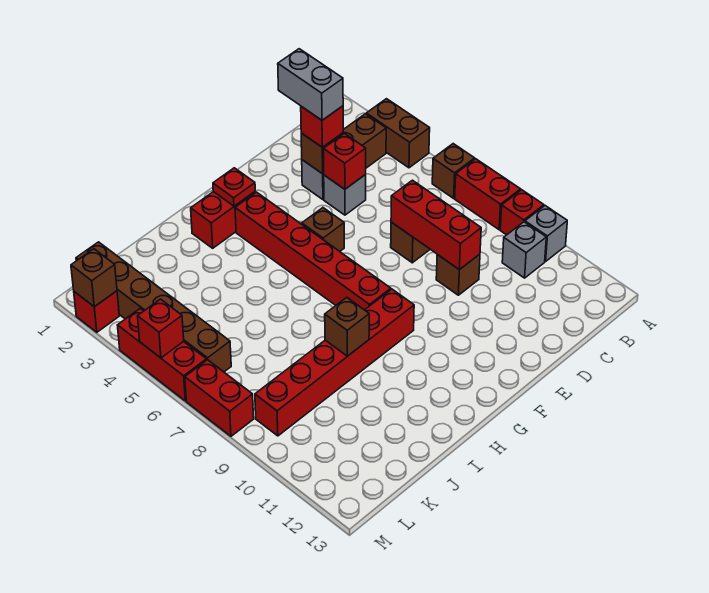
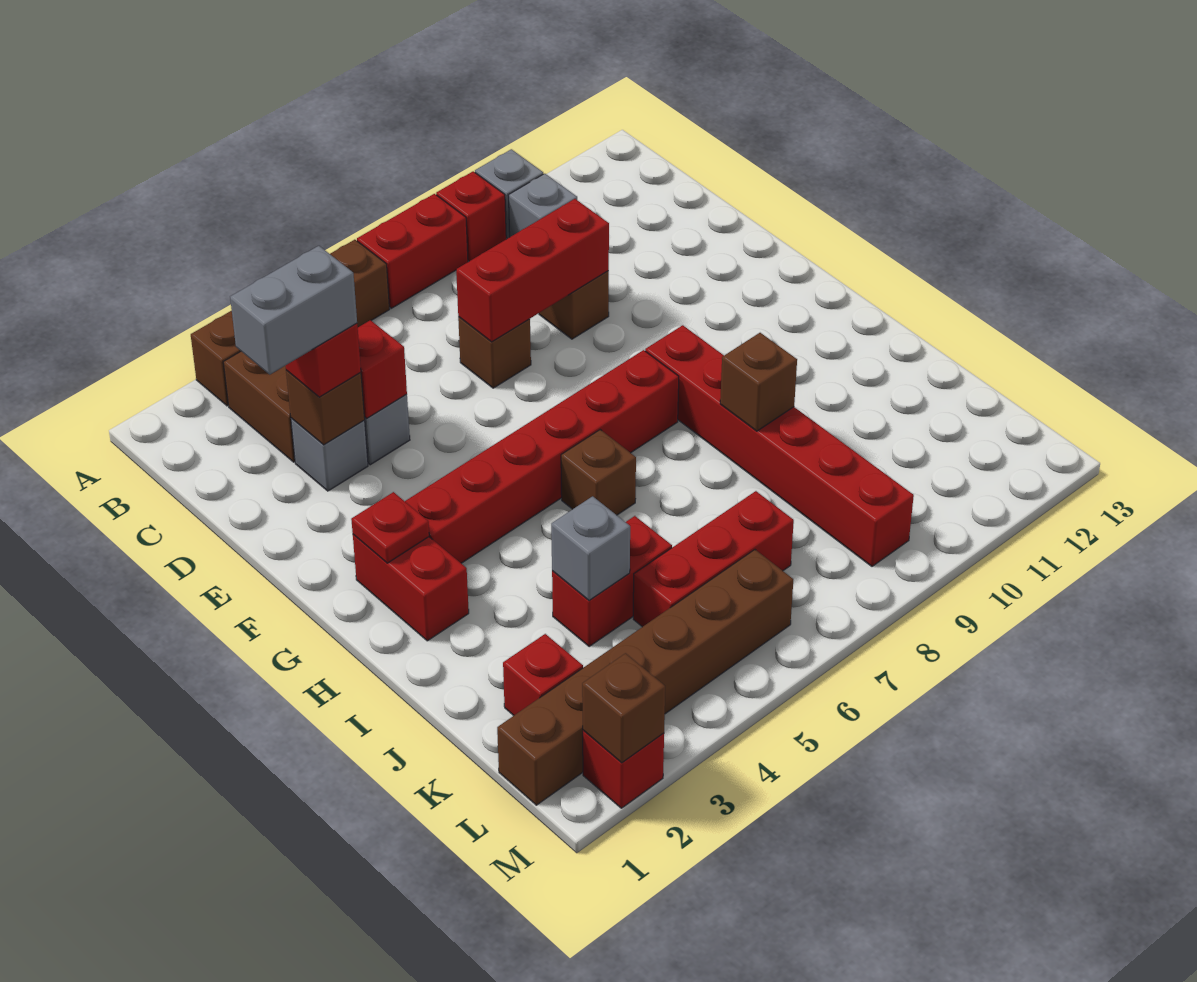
brown 1x1 brick [302,208,344,251] -> brown 1x1 brick moved to [561,430,636,515]
none -> grey 1x1 brick [551,496,630,600]
red 1x3 brick [117,309,207,401] -> red 1x3 brick moved to [633,491,794,627]
red 1x1 brick [138,299,184,358] -> red 1x1 brick moved to [503,634,583,715]
red 1x2 brick [185,360,254,436] -> red 1x2 brick moved to [552,516,672,646]

